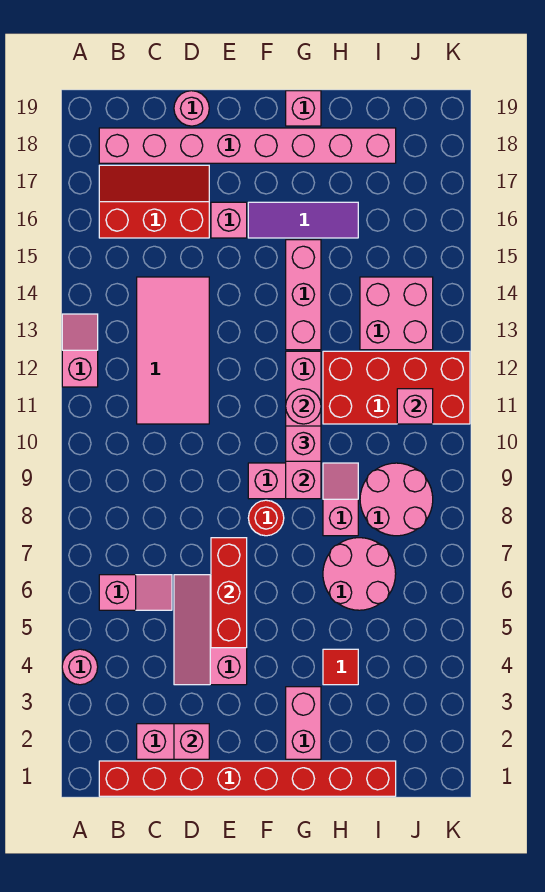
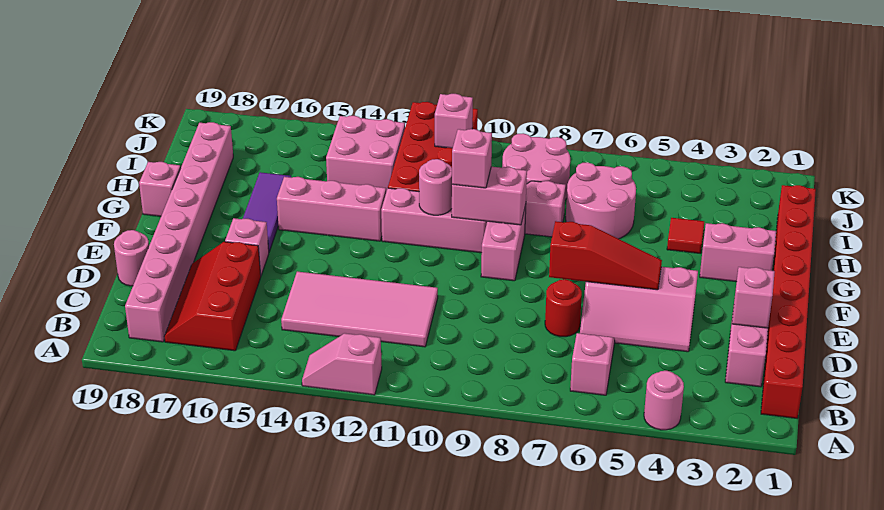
red 1x3 brick [211,538,247,648] -> red 1x3 slope [549,221,662,290]
red 1x1 round brick [248,500,284,536] -> red 1x1 round brick moved to [545,279,582,337]

